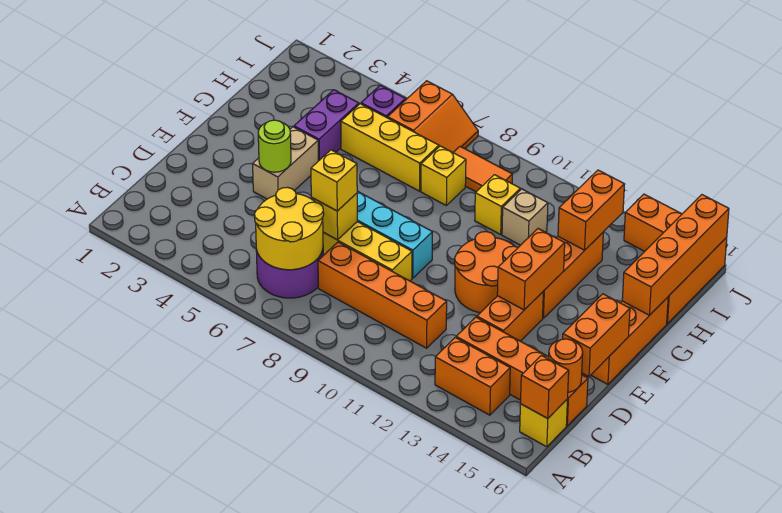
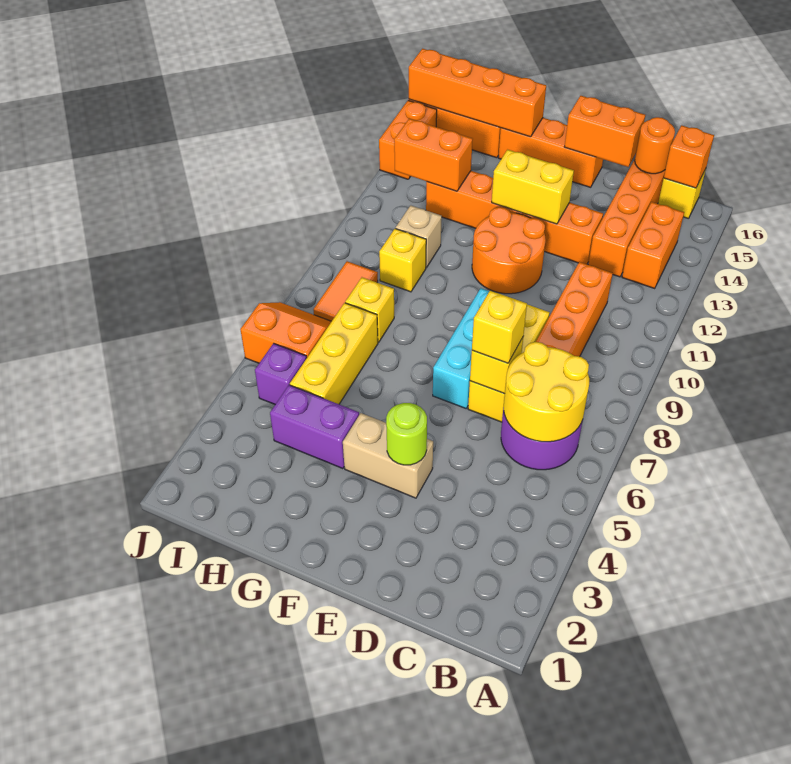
orange 1x2 brick [497,229,565,310] -> yellow 1x2 brick [492,150,574,224]

